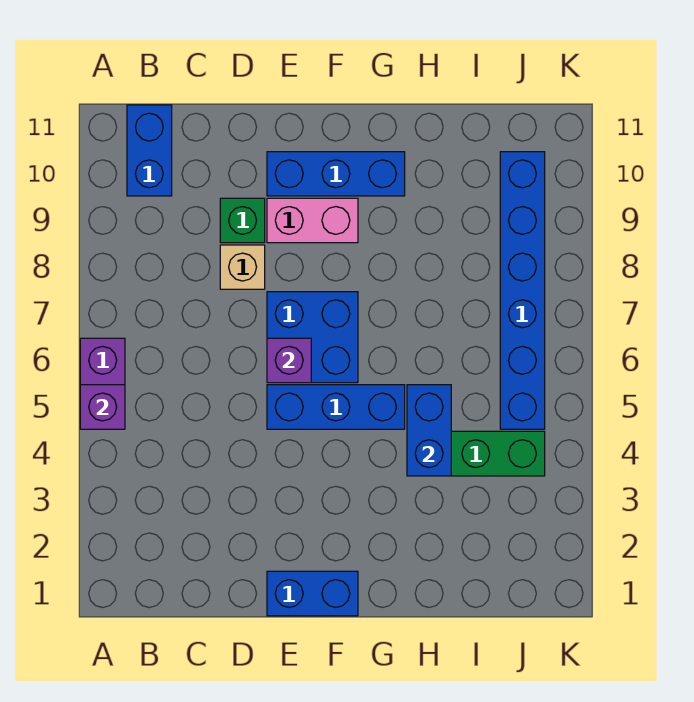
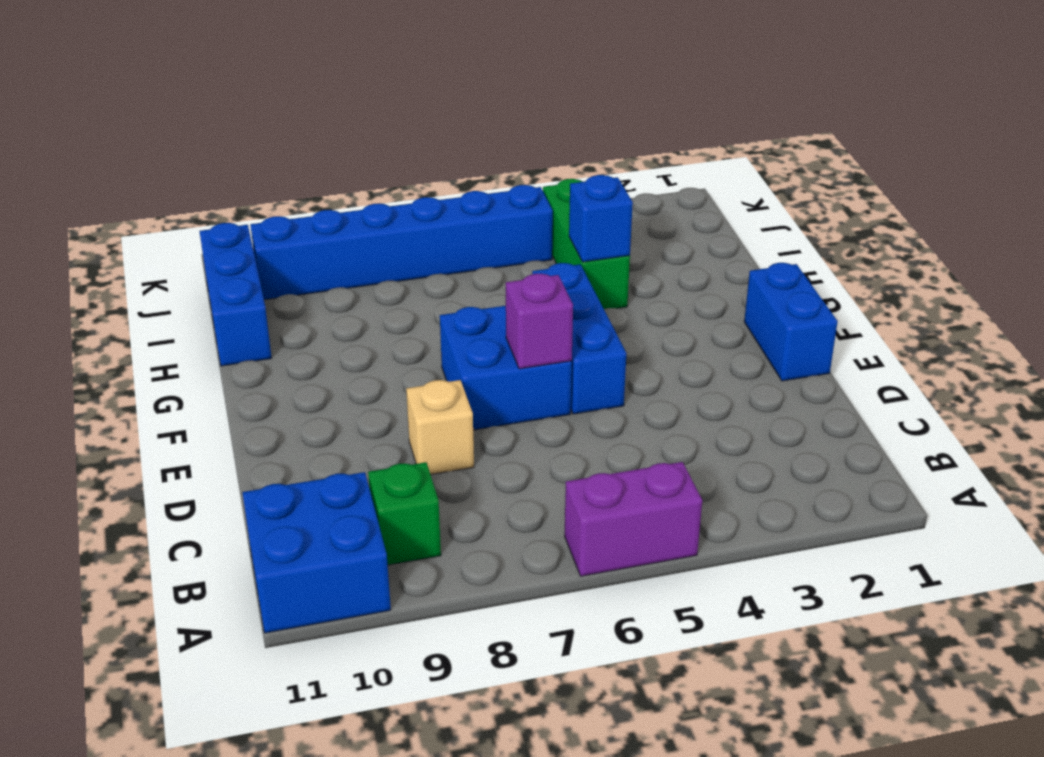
purple 1x1 brick [80,385,125,429] -> none
blue 1x2 brick [127,105,172,196] -> blue 2x2 brick [242,472,391,633]
green 1x1 brick [220,198,265,243] -> green 1x1 brick moved to [368,462,441,565]
pink 1x2 brick [267,198,358,243] -> none
blue 1x3 brick [267,152,405,196] -> blue 1x3 brick moved to [200,223,272,366]
blue 1x2 brick [407,385,451,476] -> blue 1x1 brick [569,175,633,262]

